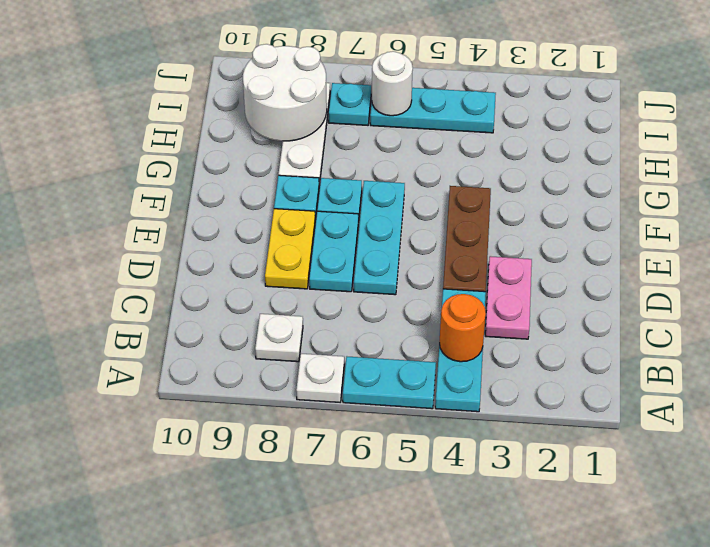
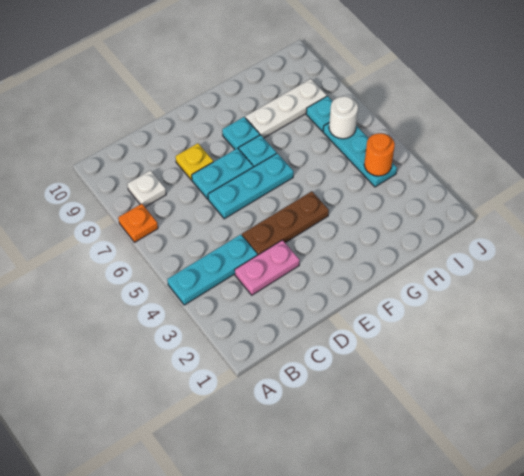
cyan 1x2 plate [343,357,436,409] -> none
white 1x1 plate [296,354,344,402] -> orange 1x1 plate [118,204,158,242]
orange 1x1 round brick [439,294,486,362] -> orange 1x1 round brick moved to [364,133,395,176]
yellow 1x2 plate [265,209,315,289] -> yellow 1x1 plate [176,143,213,180]
white 2x2 round brick [243,44,327,141] -> none

